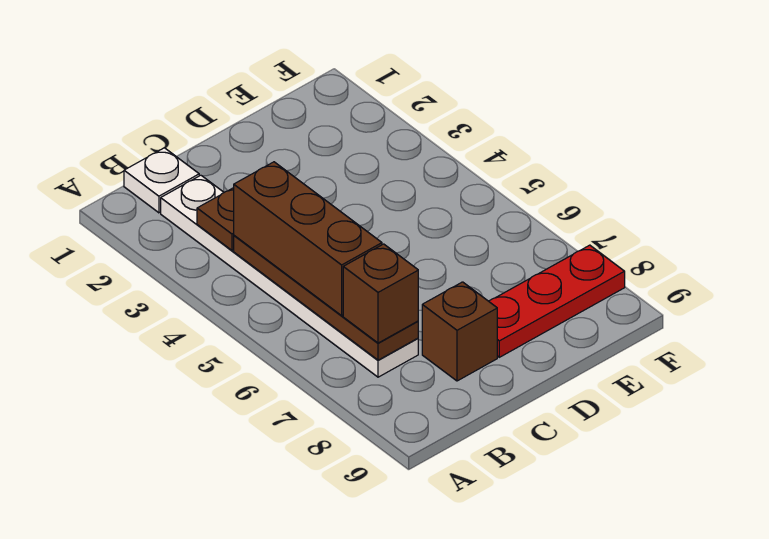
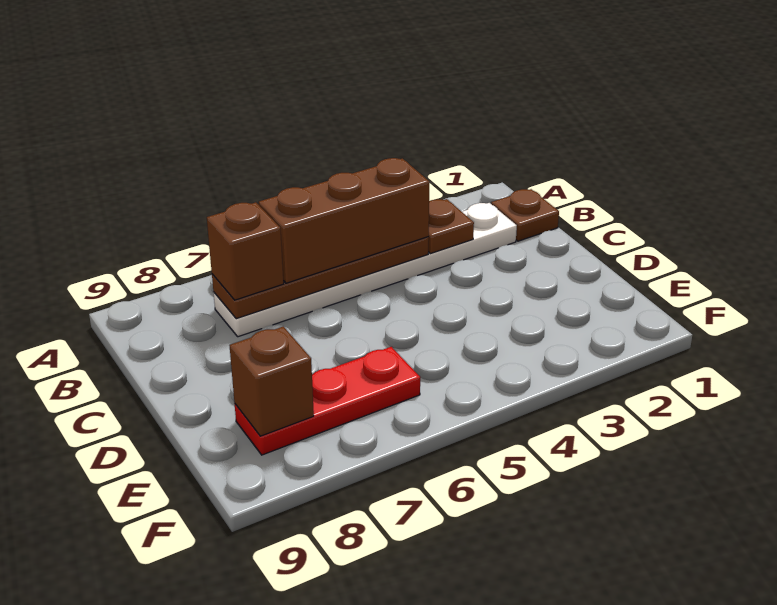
white 1x1 plate [124,148,199,213] -> brown 1x1 plate [491,189,559,241]
brown 1x1 brick [422,282,497,381] -> brown 1x1 brick moved to [229,326,314,436]
red 1x3 plate [489,245,625,357] -> red 1x3 plate turned to [235,347,420,455]

